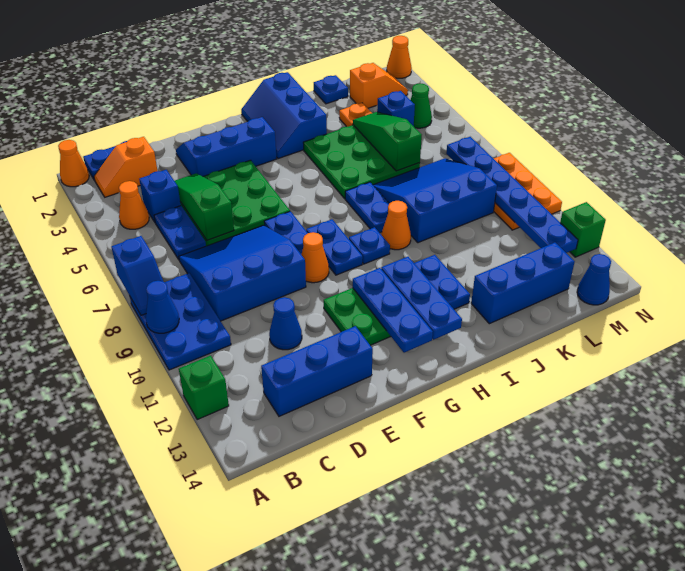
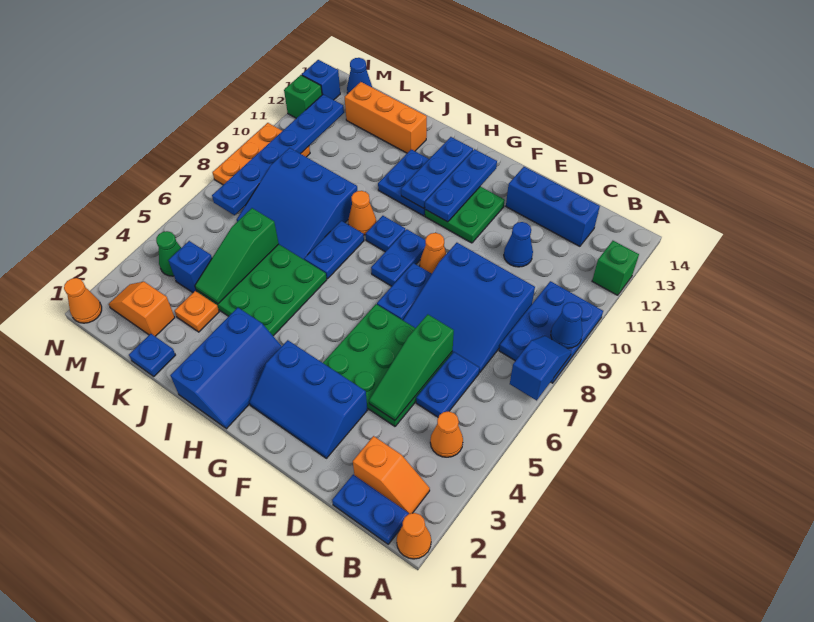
blue 1x1 brick [139,170,181,222] -> blue 1x1 brick moved to [302,60,340,100]
blue 1x3 brick [471,243,575,324] -> orange 1x3 brick [345,82,427,153]

